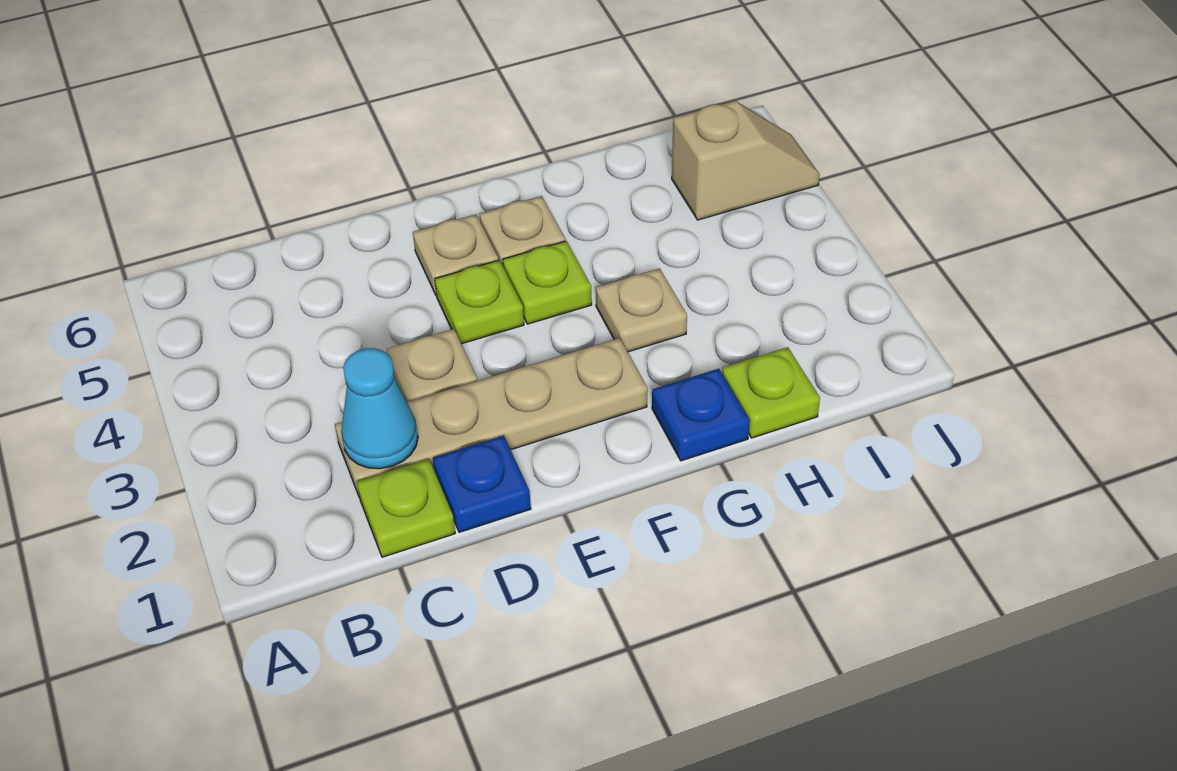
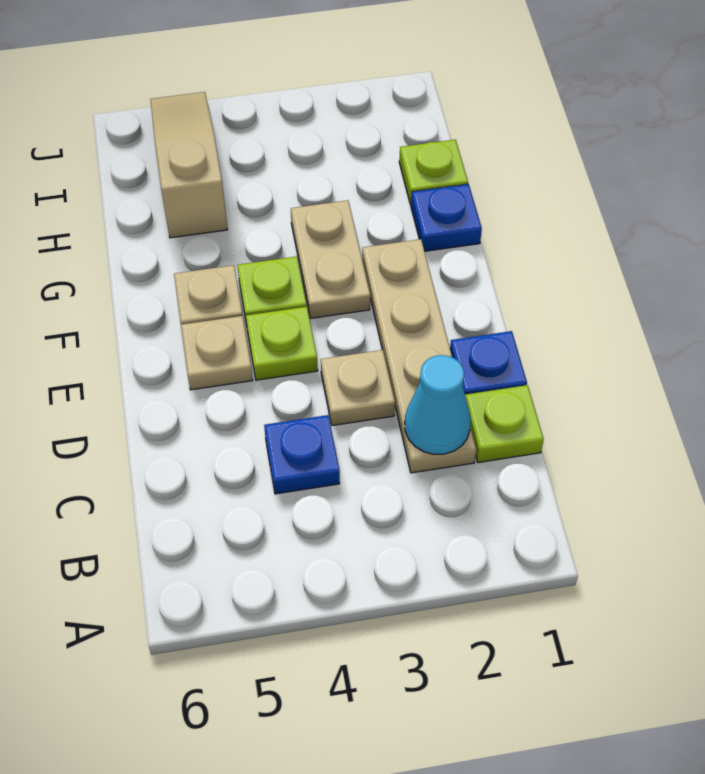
none -> blue 1x1 plate [264,415,340,494]
tan 1x1 plate [596,268,687,352] -> tan 1x2 plate [291,200,370,318]
tan 1x2 slope [672,101,820,220] -> tan 1x3 slope [150,92,228,238]

